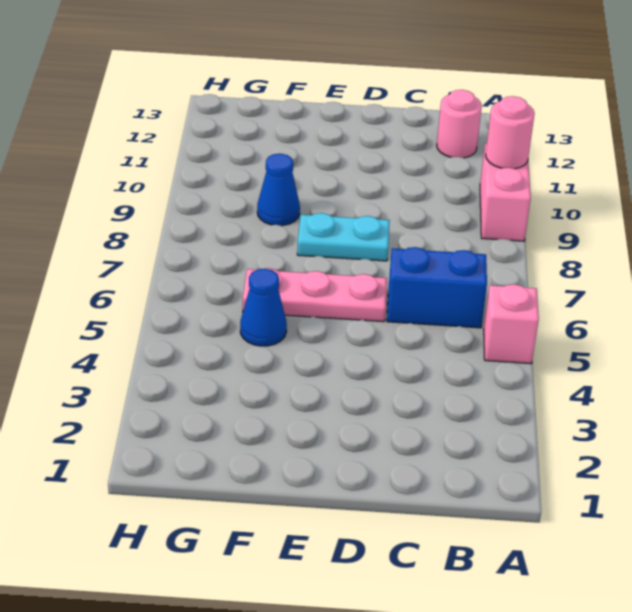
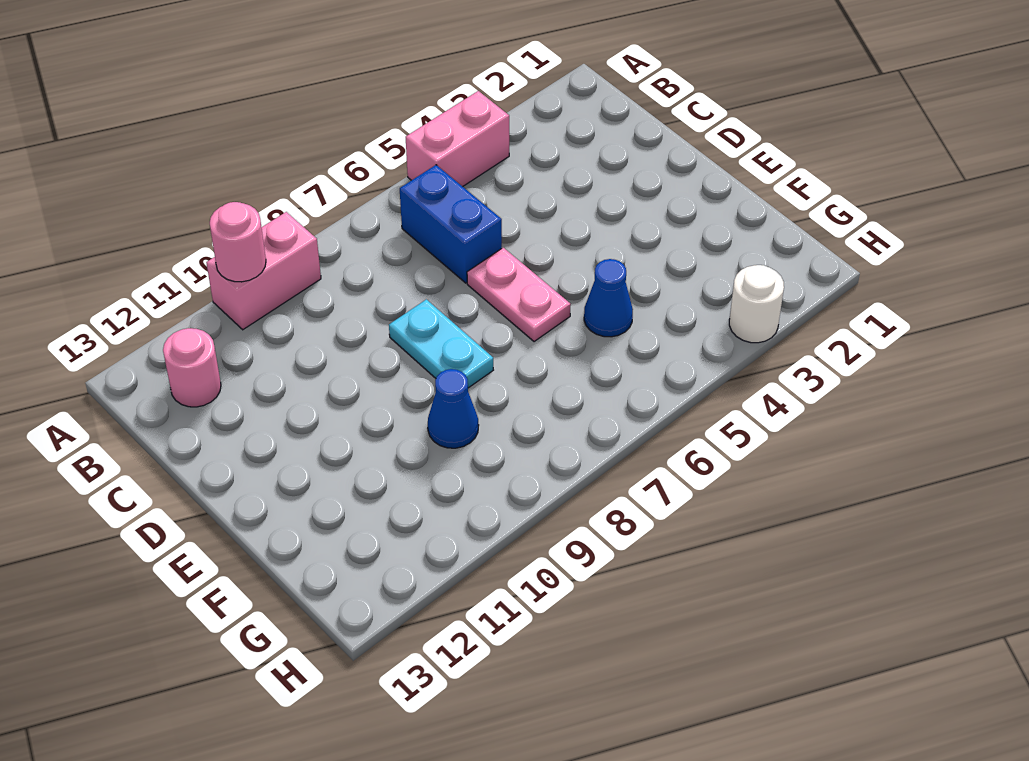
pink 1x1 brick [484,284,539,364] -> pink 1x2 brick [406,91,509,187]
pink 1x3 plate [243,268,387,322] -> pink 1x2 plate [467,248,571,342]
none -> white 1x1 round brick [729,265,784,343]

